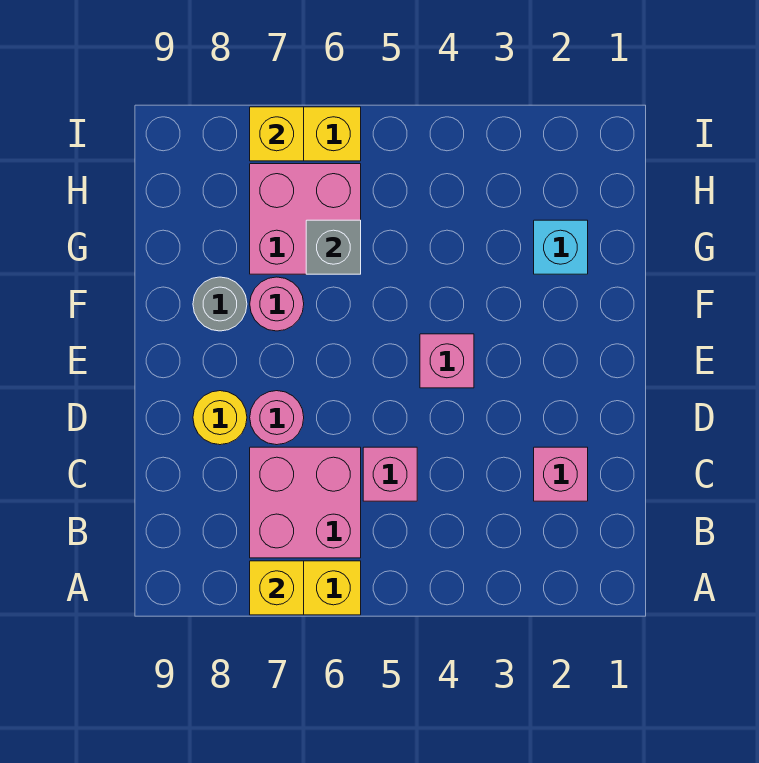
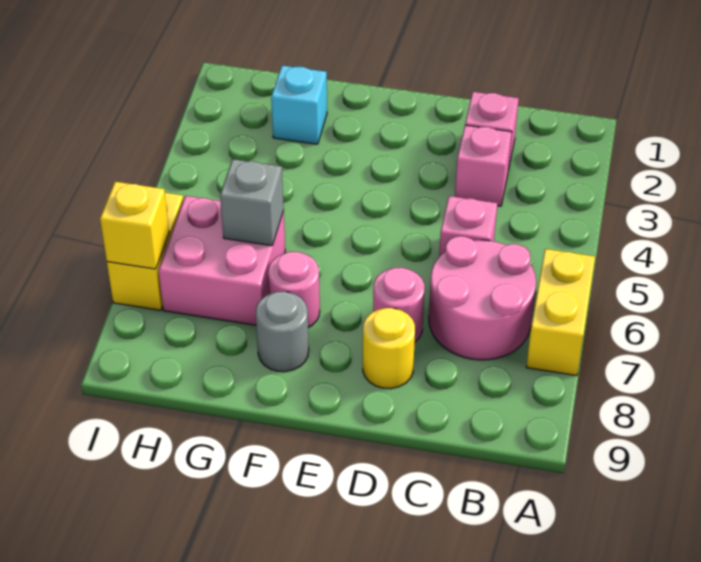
yellow 1x1 brick [250,561,304,615] -> none
pink 2x2 brick [250,447,361,558] -> pink 2x2 round brick [429,236,536,360]
pink 1x1 brick [420,334,474,388] -> pink 1x1 brick moved to [455,125,512,206]

